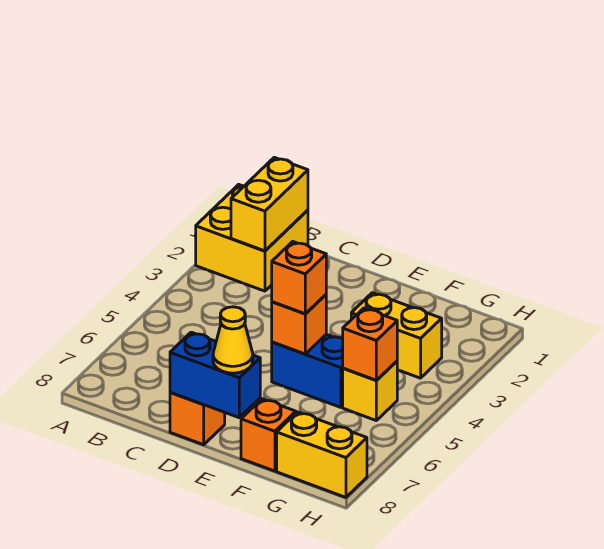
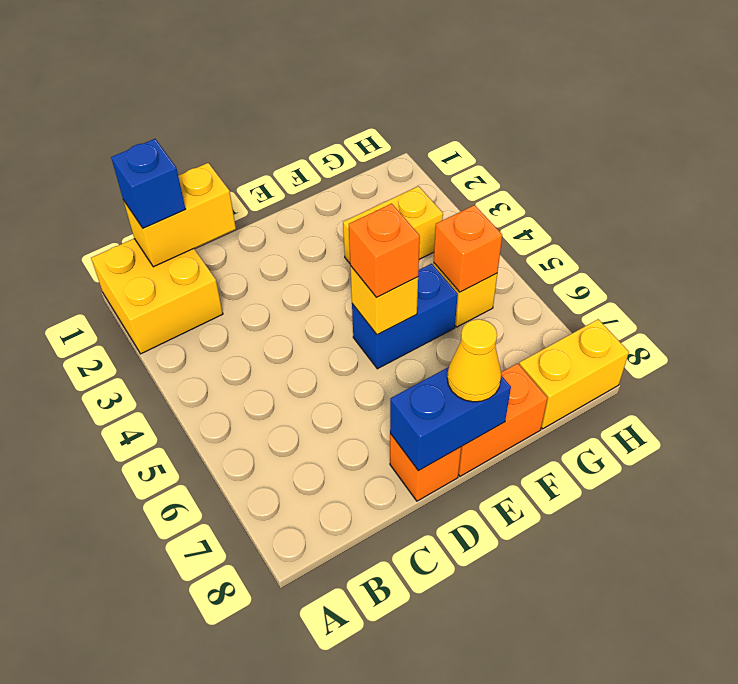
yellow 1x2 brick [231,157,308,251] -> yellow 1x2 brick turned to [124,163,236,267]
none -> blue 1x1 brick [111,139,185,228]
orange 1x1 brick [272,295,326,354] -> yellow 1x1 brick [350,266,418,335]
orange 1x1 brick [241,399,296,471] -> orange 1x2 brick [458,363,548,476]

